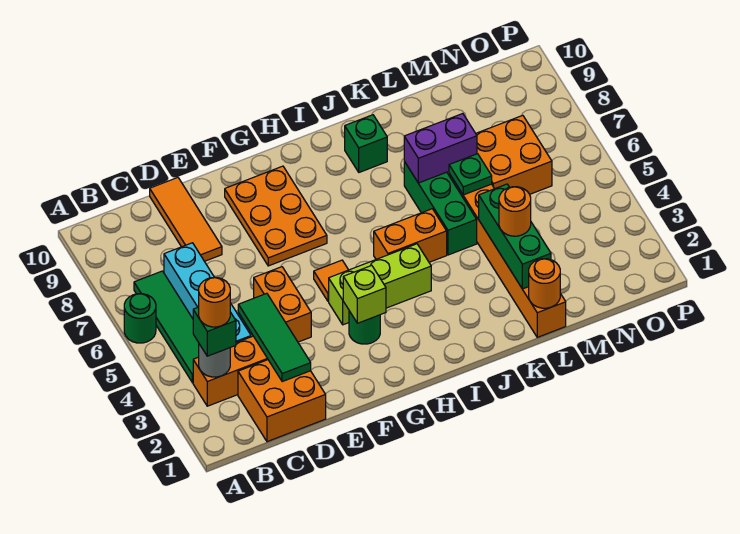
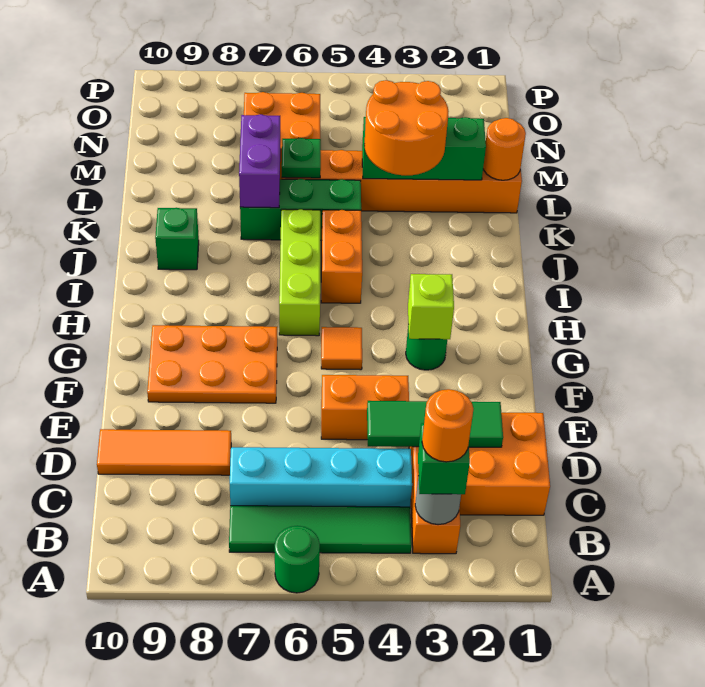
lime 1x3 brick [329,244,431,325] -> lime 1x3 brick moved to [279,209,320,336]
orange 1x1 round brick [499,187,531,236] -> orange 2x2 round brick [364,80,449,175]

